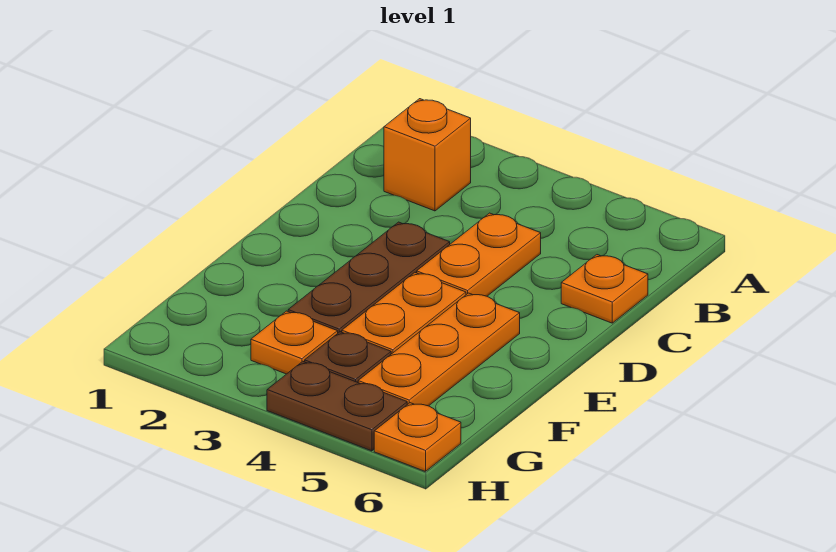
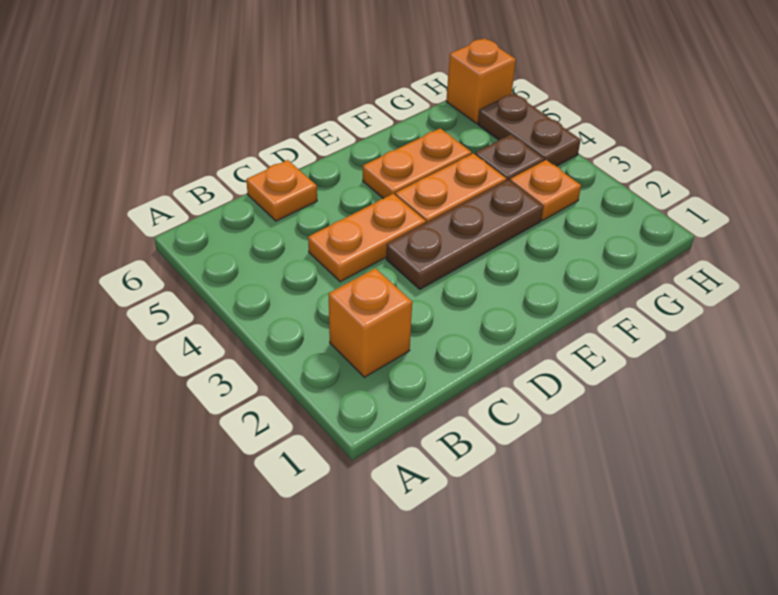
orange 1x3 plate [358,293,520,406] -> orange 1x2 plate [363,128,472,199]
orange 1x1 plate [374,403,461,472] -> orange 1x1 brick [446,38,516,123]

